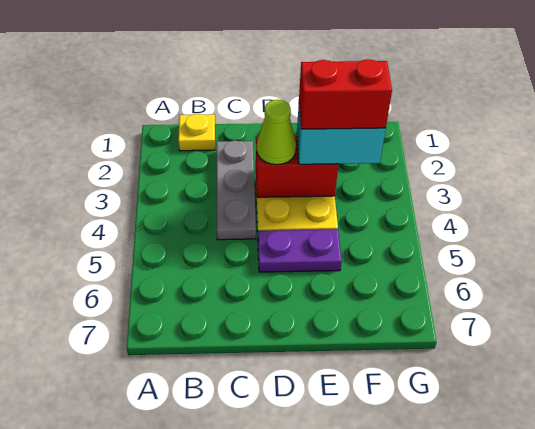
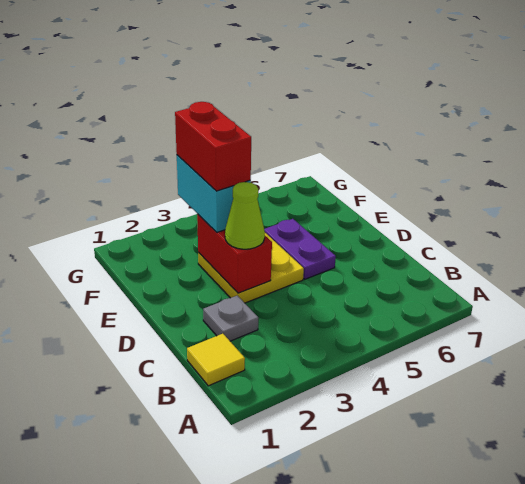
yellow 1x1 plate [178,114,215,151] -> yellow 1x1 tile [187,334,245,386]
grey 1x3 plate [217,140,256,240] -> grey 1x1 plate [203,296,258,341]

